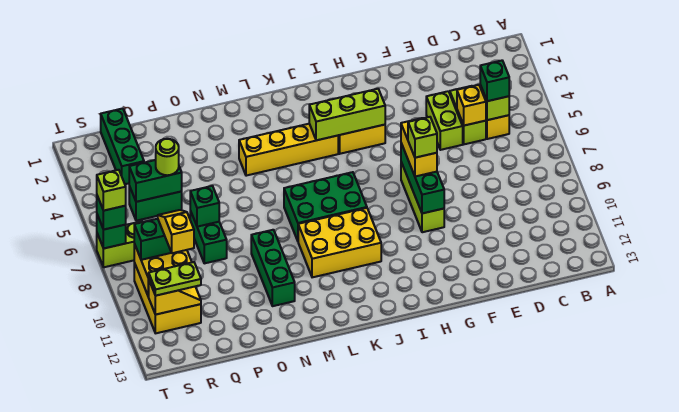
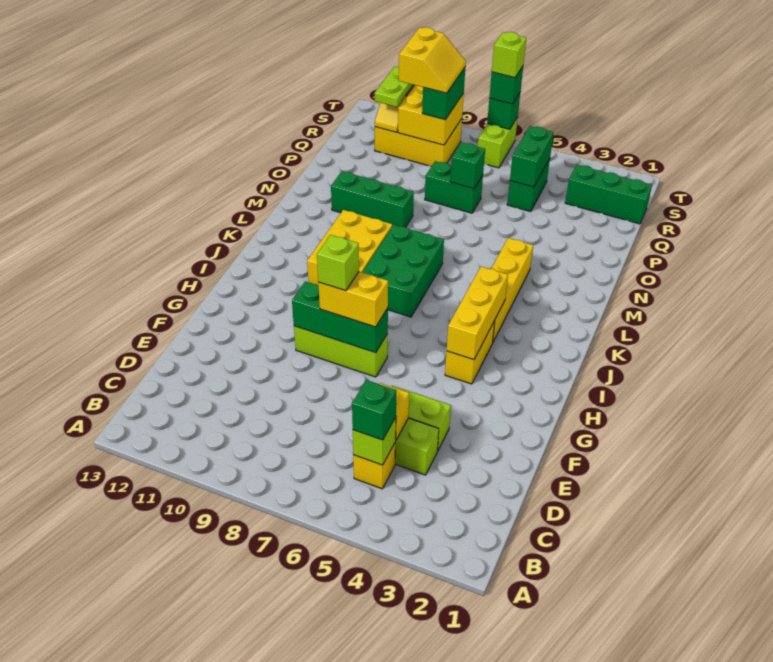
lime 1x3 brick [309,89,385,140] -> yellow 1x3 brick [447,267,508,360]
lime 1x1 round brick [156,139,179,175] -> none
yellow 1x2 slope [158,210,194,253] -> yellow 2x2 slope [399,27,466,93]

